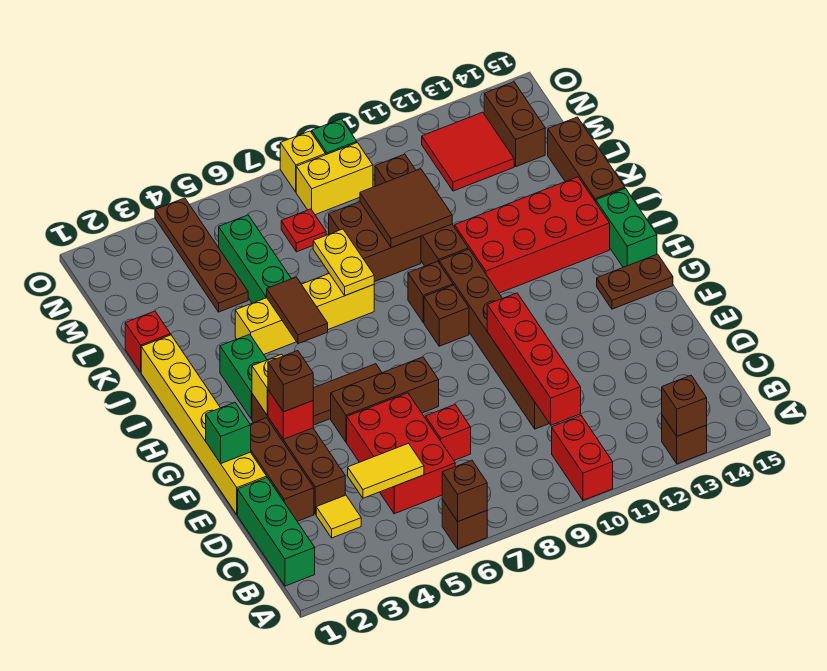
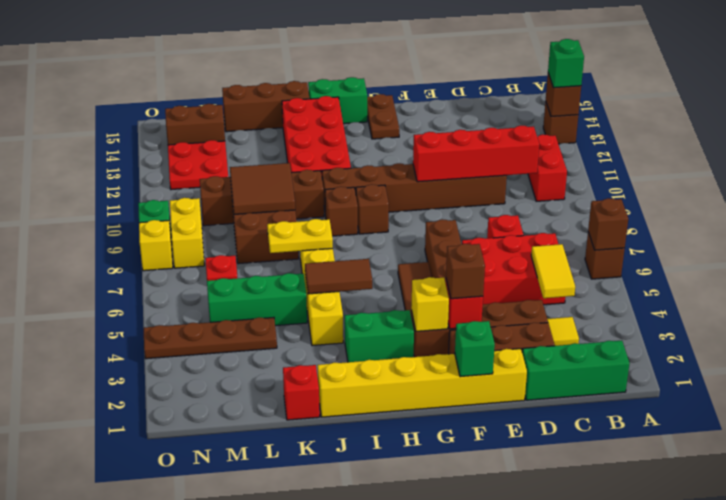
red 1x2 brick [552,416,613,500] -> red 1x2 brick turned to [528,135,567,201]
none -> green 1x1 brick [548,39,584,88]
red 2x2 tile [422,112,514,191] -> red 2x2 plate [168,140,228,190]

